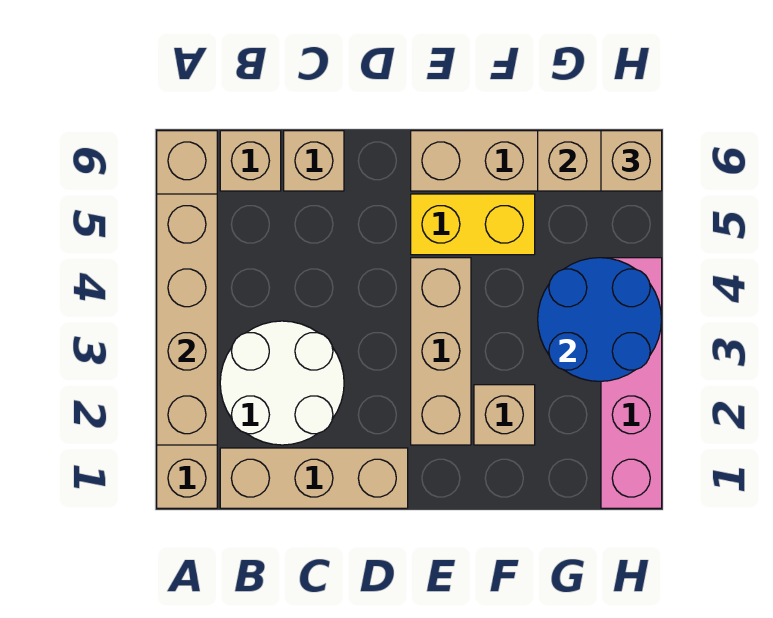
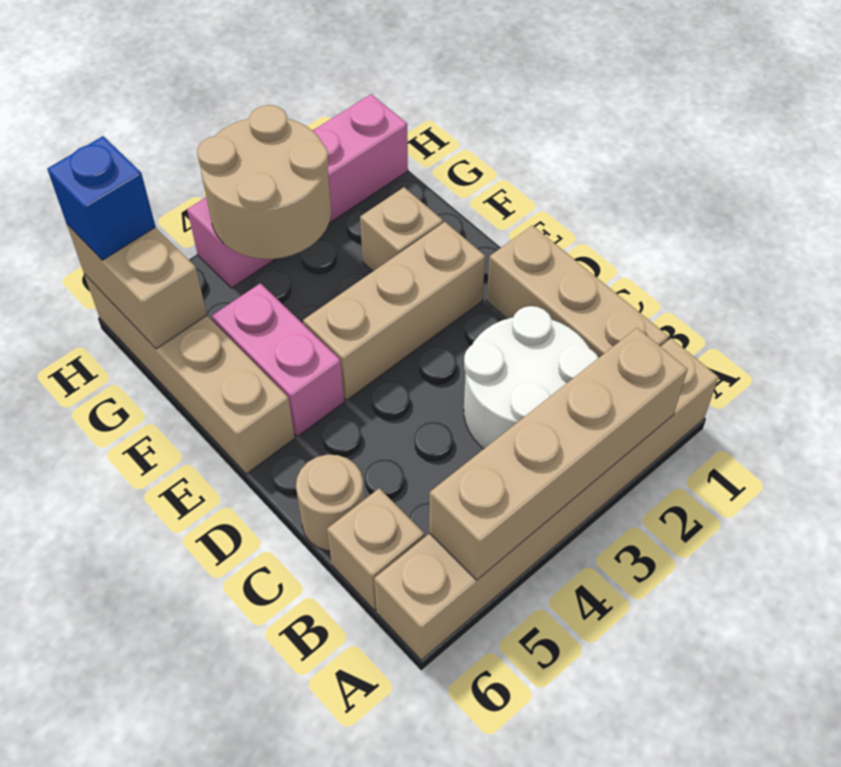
tan 1x1 brick [284,131,344,191] -> tan 1x1 round brick [296,455,364,551]
yellow 1x2 brick [411,194,535,255] -> pink 1x2 brick [212,283,344,436]
blue 2x2 round brick [538,258,662,381] -> tan 2x2 round brick [197,105,331,259]
tan 1x1 brick [601,131,662,191] -> blue 1x1 brick [47,136,156,260]

